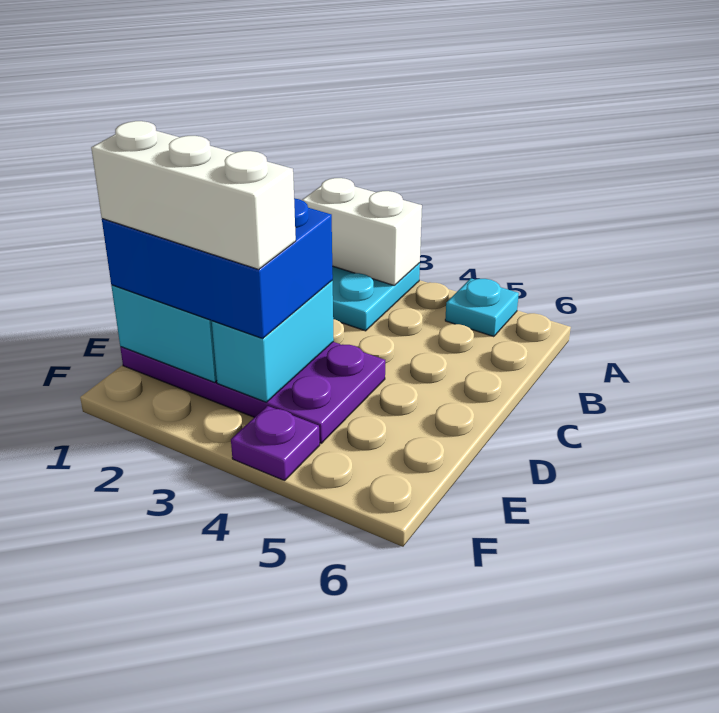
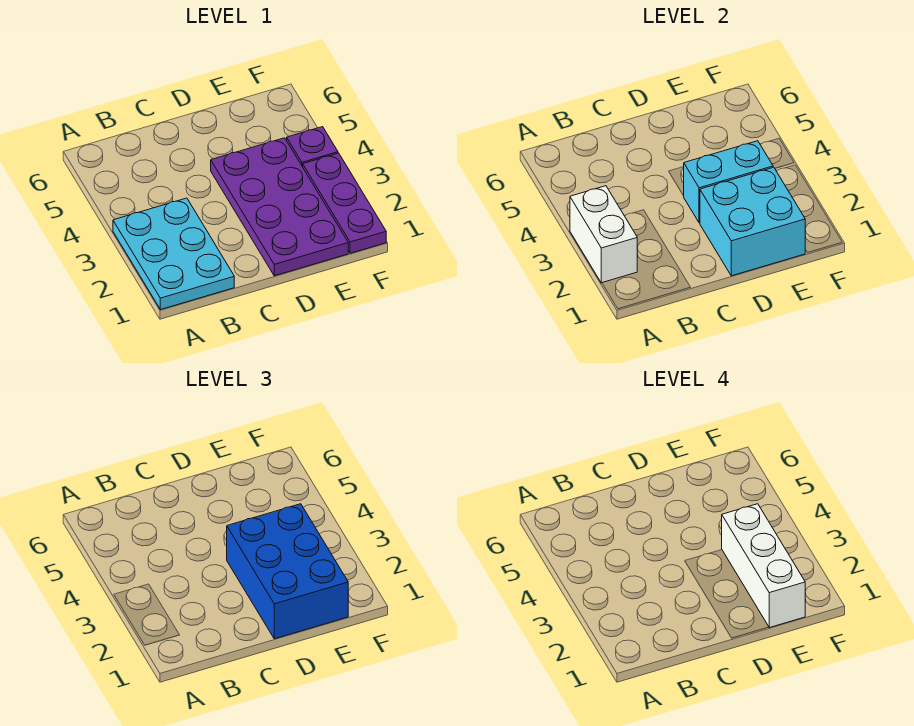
cyan 1x1 plate [445,278,519,337] -> none
none -> purple 1x3 plate [303,153,386,253]

